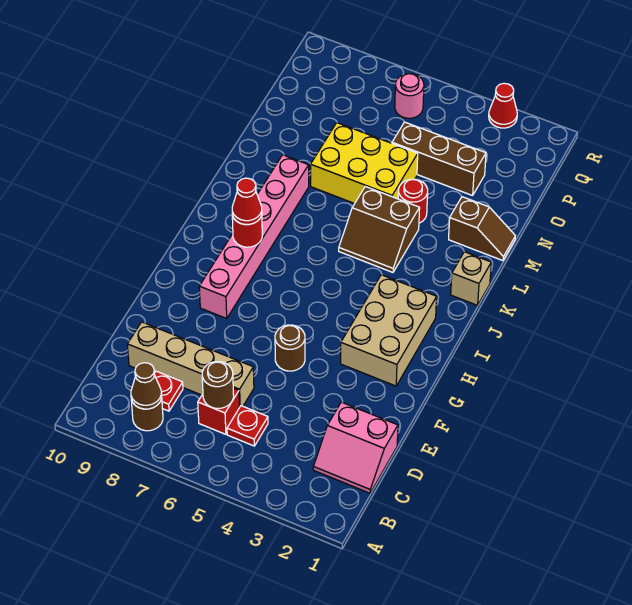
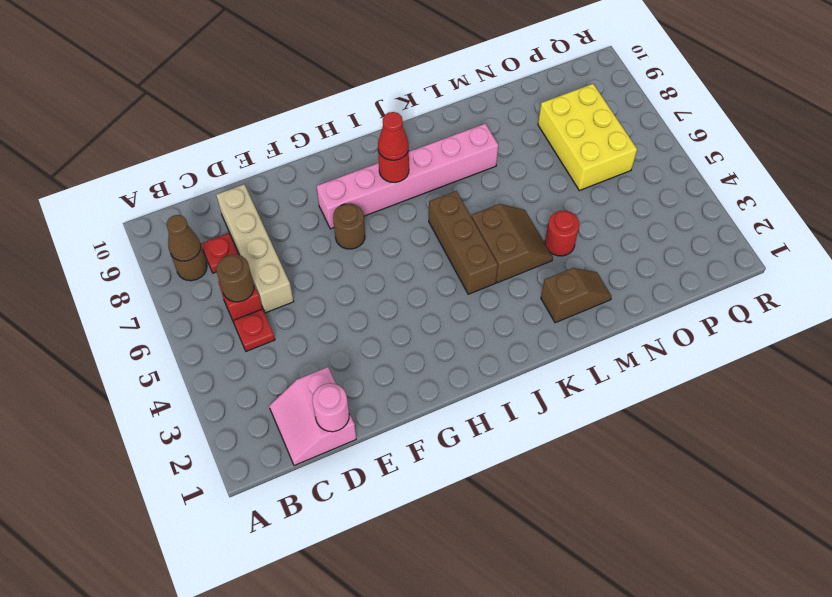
brown 1x1 round brick [275,325,305,371] -> brown 1x1 round brick moved to [333,204,365,249]
tan 2x3 brick [341,275,437,386] -> none
tan 1x1 brick [451,252,491,305] -> none
brown 2x2 slope [339,187,420,272] -> brown 2x2 slope turned to [471,204,553,283]
brown 1x2 slope [449,197,515,261] -> brown 1x2 slope turned to [541,268,612,323]
yellow 2x3 brick [311,123,418,204] -> yellow 2x3 brick moved to [538,84,637,191]
brown 1x3 brick [392,122,486,196] -> brown 1x3 brick moved to [429,191,498,294]
pink 1x1 round brick [395,74,424,118] -> pink 1x1 round brick moved to [312,383,349,432]
red 1x1 cone [489,83,517,128] -> none

